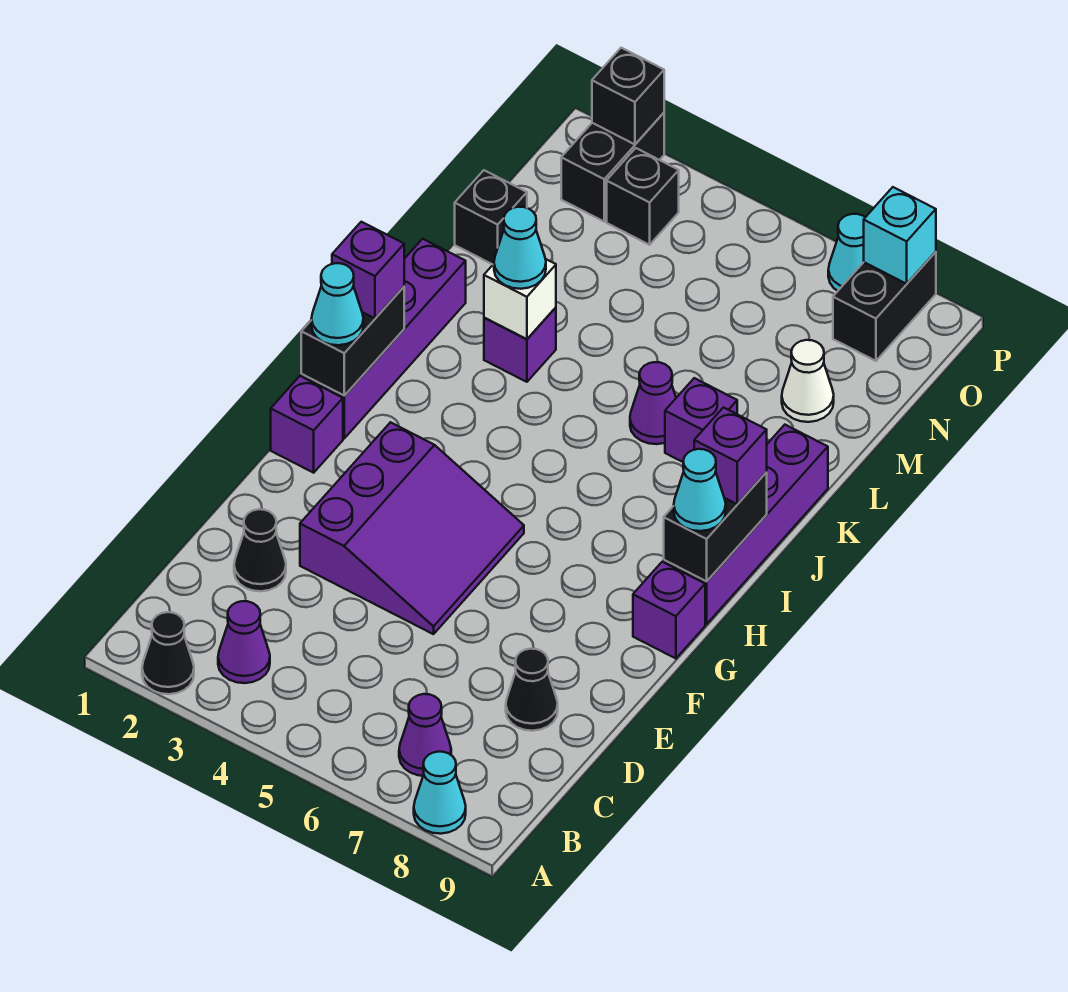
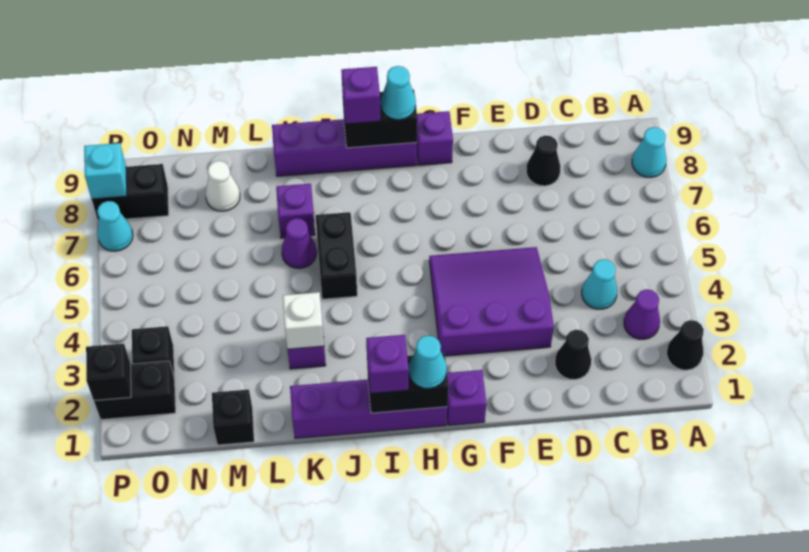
purple 1x1 cone [399,694,451,776] -> none
none -> black 1x2 brick [315,212,357,299]
cyan 1x1 cone [494,207,546,289] -> cyan 1x1 cone moved to [582,259,617,309]

